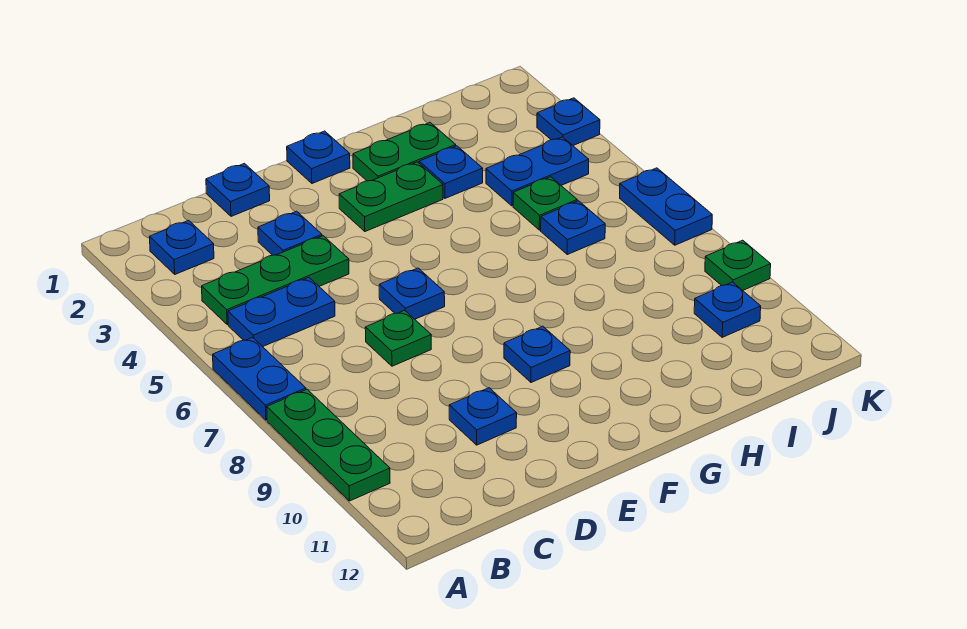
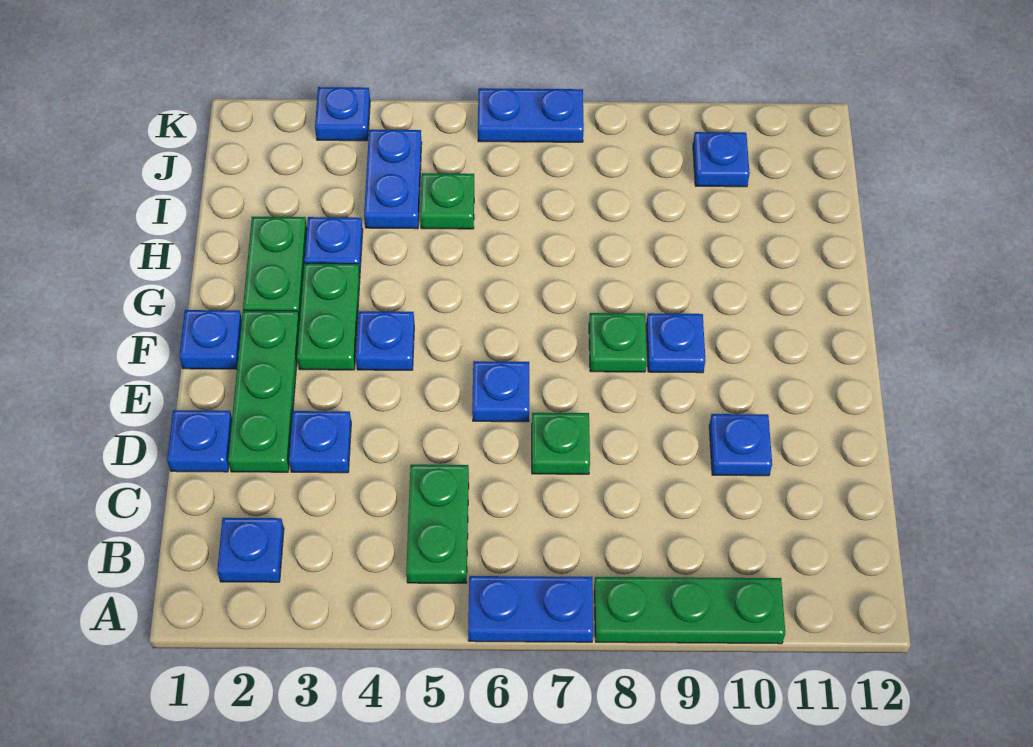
green 1x3 plate [202,236,349,325] -> green 1x3 plate moved to [228,310,300,472]
blue 1x2 plate [228,278,335,347] -> green 1x2 plate [406,465,469,583]
blue 1x1 plate [541,201,605,254] -> blue 1x1 plate moved to [356,311,414,370]
green 1x1 plate [705,240,771,290] -> green 1x1 plate moved to [589,313,647,372]

